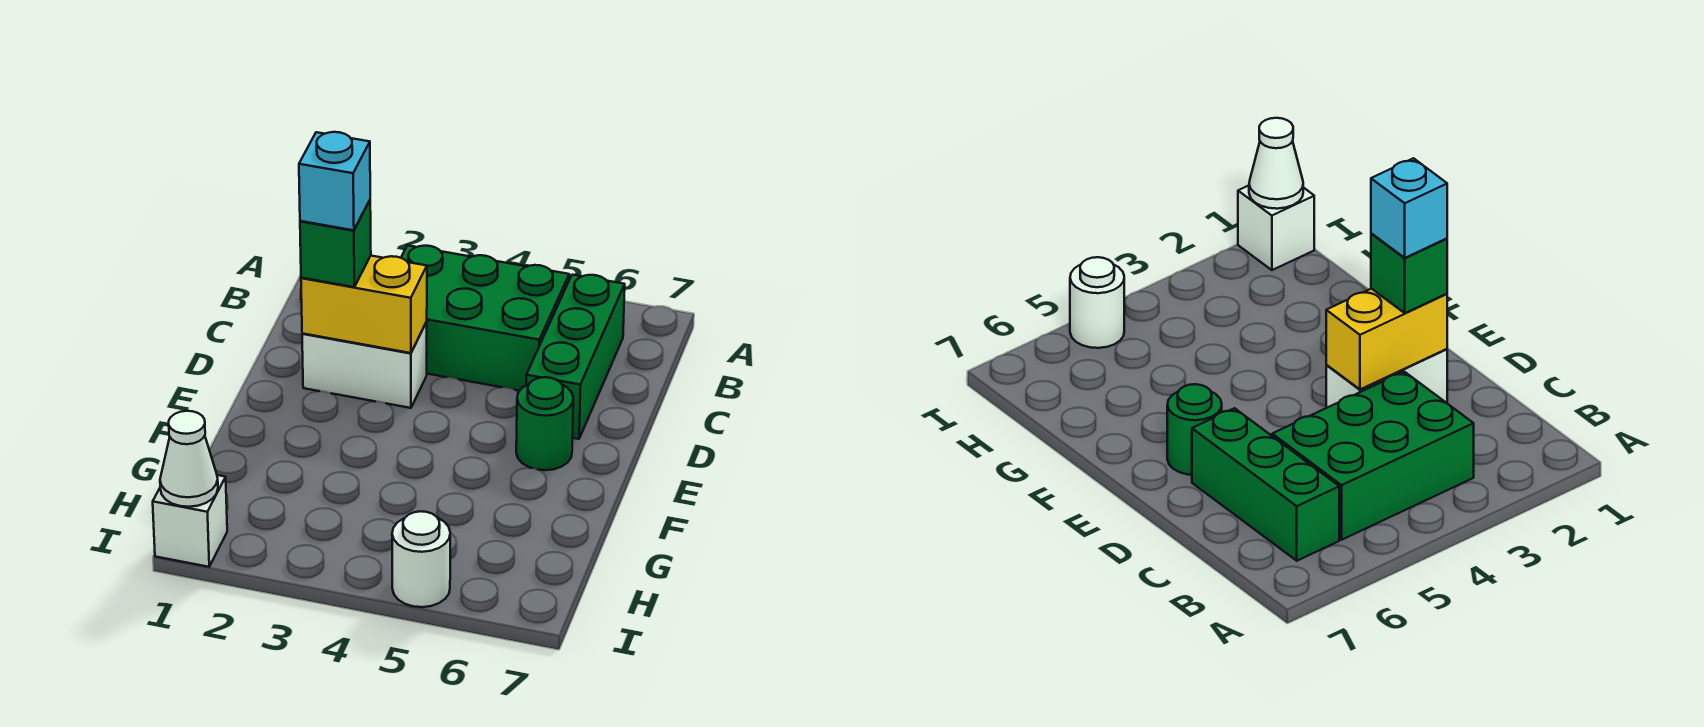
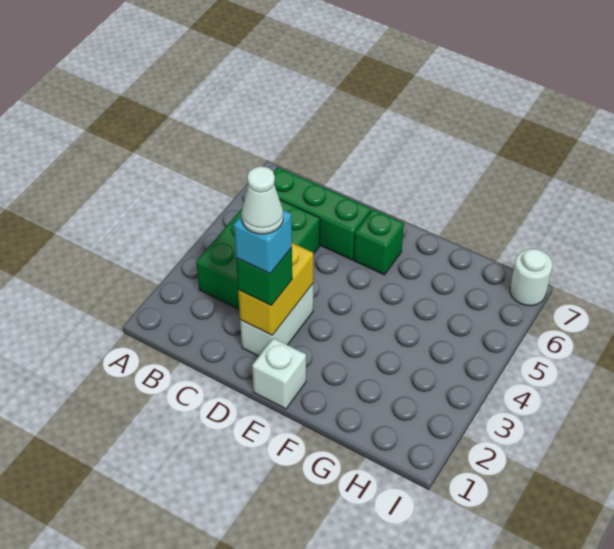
green 1x1 round brick [516,377,573,470] -> green 1x1 brick [354,209,404,275]
white 1x1 brick [153,475,227,567] -> white 1x1 brick moved to [252,338,306,409]
white 1x1 cone [160,411,218,507] -> white 1x1 cone moved to [241,166,283,234]
white 1x1 round brick [392,511,450,607] -> white 1x1 round brick moved to [510,249,552,306]

